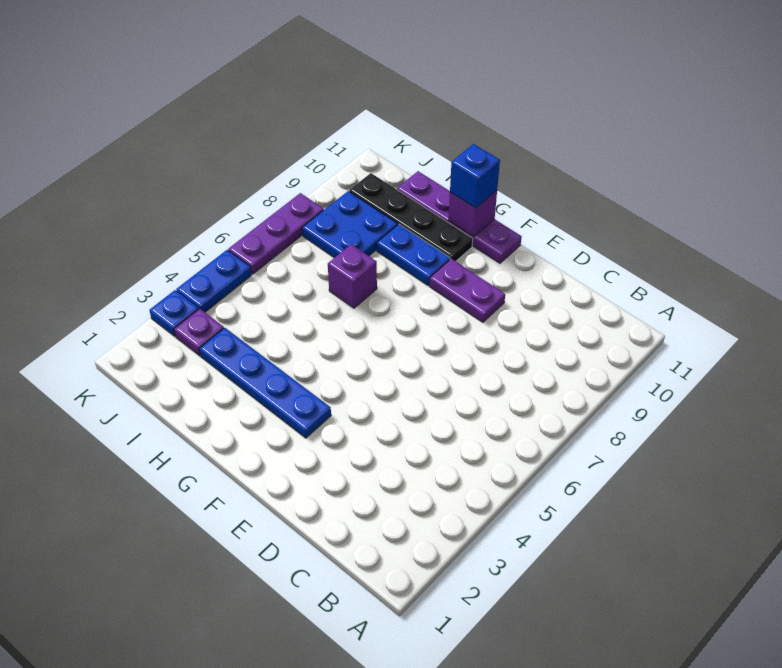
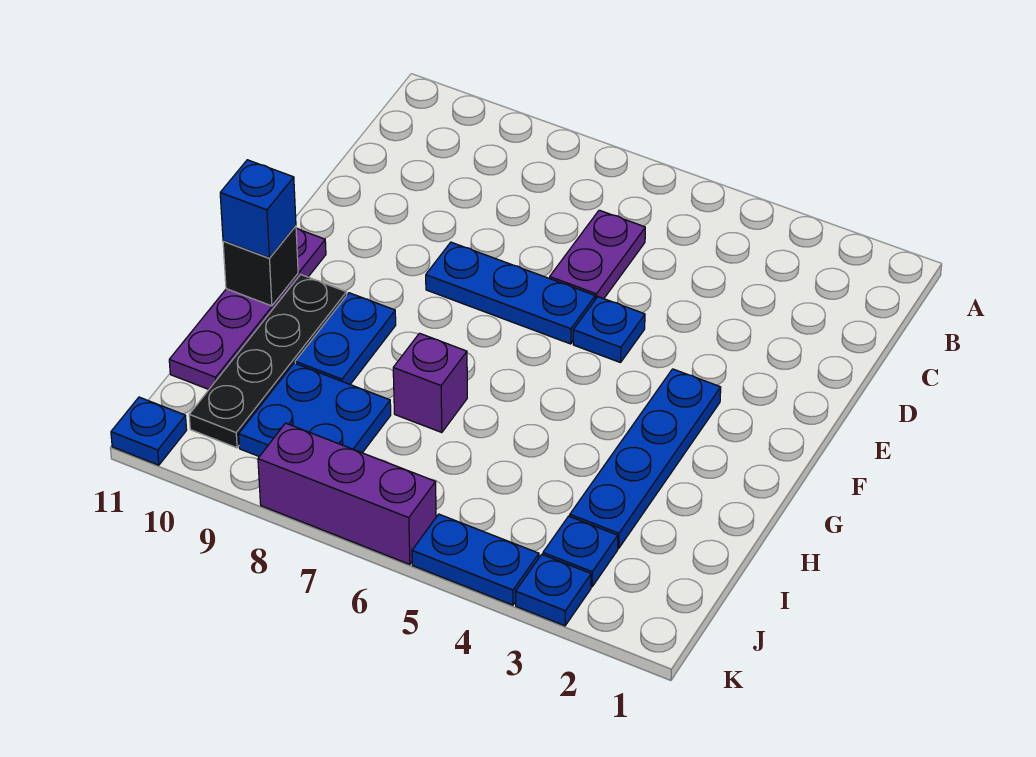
none -> blue 1x1 plate [573,297,645,363]
none -> blue 1x3 plate [426,242,595,344]
purple 1x2 plate [429,259,505,323] -> purple 1x2 plate moved to [550,210,645,299]
purple 1x1 brick [448,191,497,237] -> black 1x1 brick [223,226,298,306]
purple 1x1 plate [174,309,224,356] -> blue 1x1 plate [543,516,618,587]
purple 1x3 plate [228,193,324,274] -> purple 1x3 brick [258,423,436,564]
none -> blue 1x1 plate [111,397,187,465]

